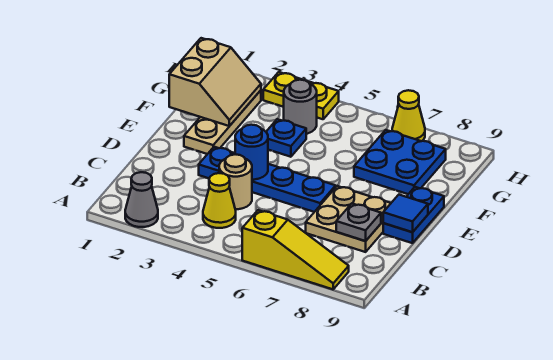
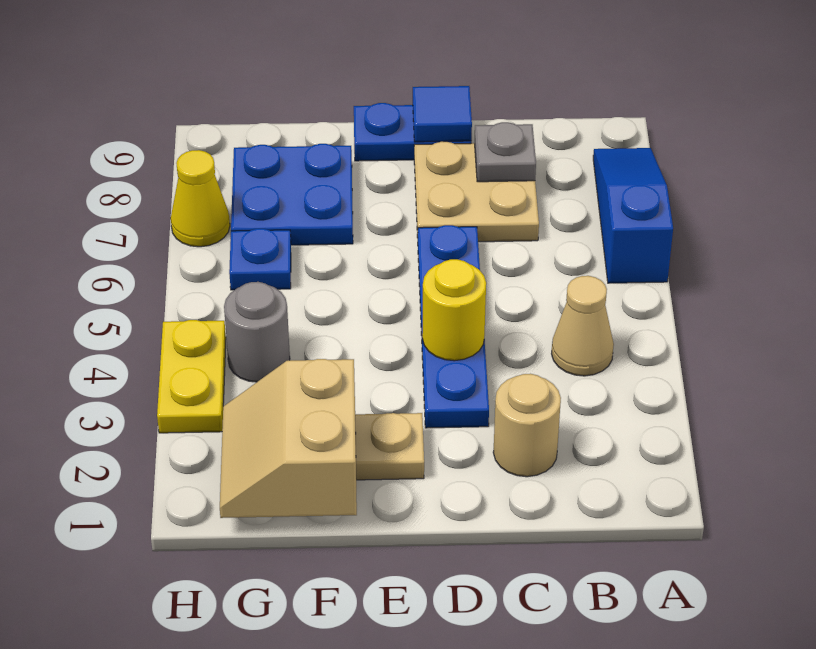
grey 1x1 cone [125,172,158,227] -> none
yellow 1x3 slope [242,210,349,289] -> blue 1x3 slope [593,148,673,283]
yellow 1x1 cone [203,173,236,228] -> tan 1x1 cone [552,276,614,376]
tan 1x1 round brick [219,154,252,209] -> tan 1x1 round brick moved to [493,374,561,477]
blue 1x1 round brick [235,125,268,180] -> yellow 1x1 round brick [422,259,486,361]
tan 2x2 slope [169,38,261,126] -> tan 2x2 slope turned to [220,359,357,518]
blue 1x1 plate [266,119,306,157] -> blue 1x1 plate moved to [229,229,291,290]

